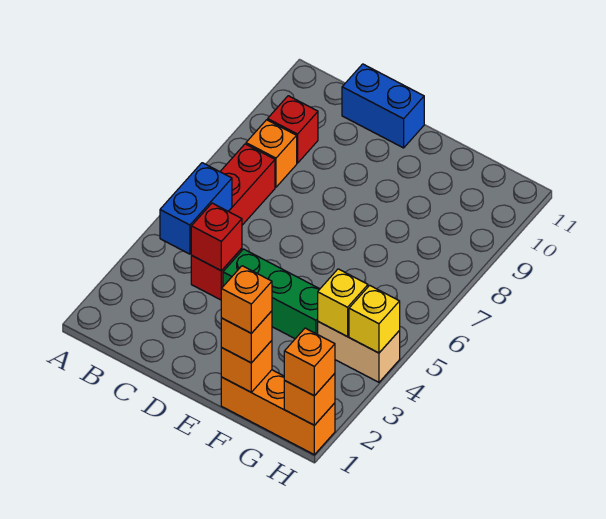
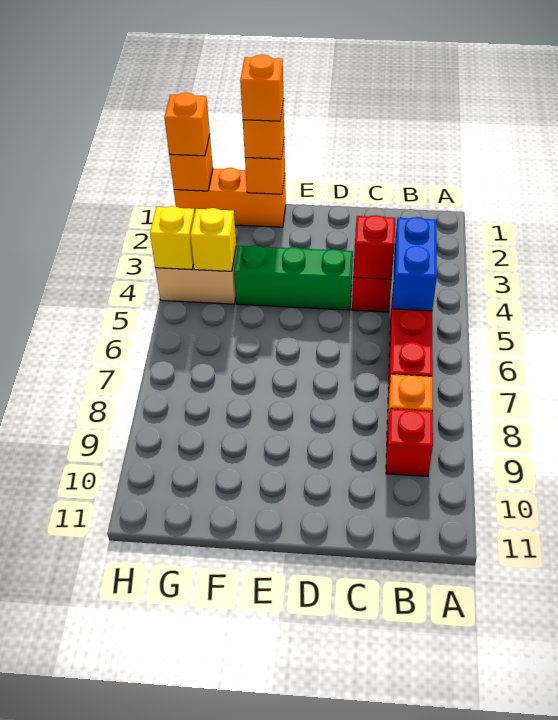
blue 1x2 brick [342,64,424,148] -> none

